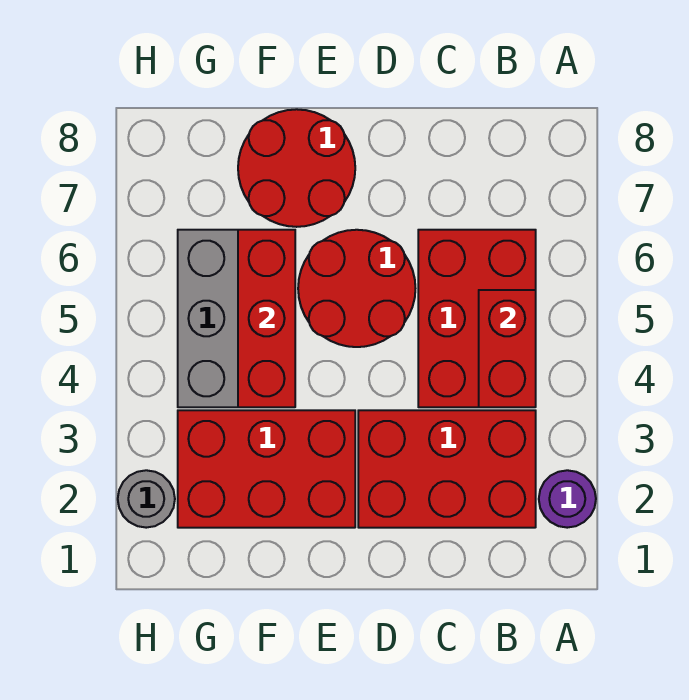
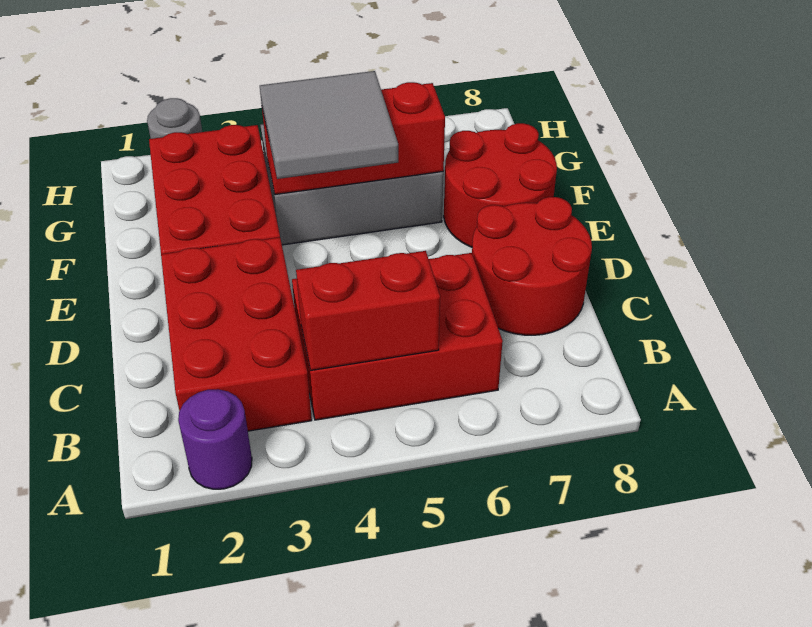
red 2x2 round brick [298,230,415,347] -> red 2x2 round brick moved to [472,197,592,335]
none -> grey 2x2 tile [260,71,398,179]

